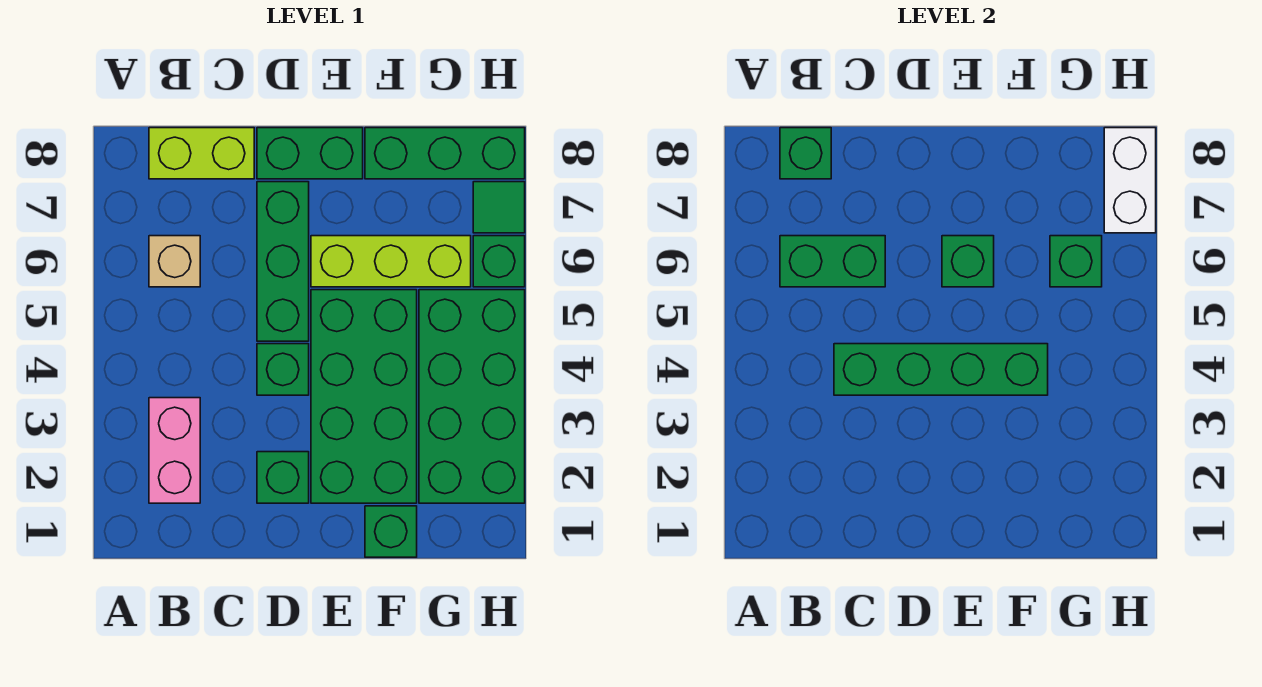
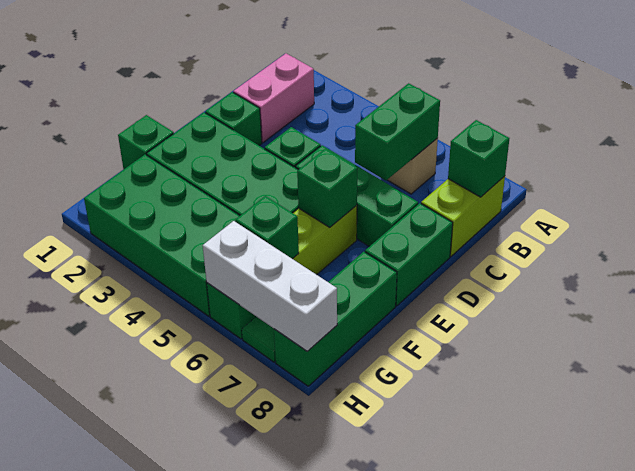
pink 1x2 brick [149,398,200,503] -> pink 1x2 brick turned to [233,53,314,142]
green 1x4 brick [834,344,1048,395] -> none
white 1x2 brick [1104,128,1156,233] -> white 1x3 brick [203,221,337,351]

